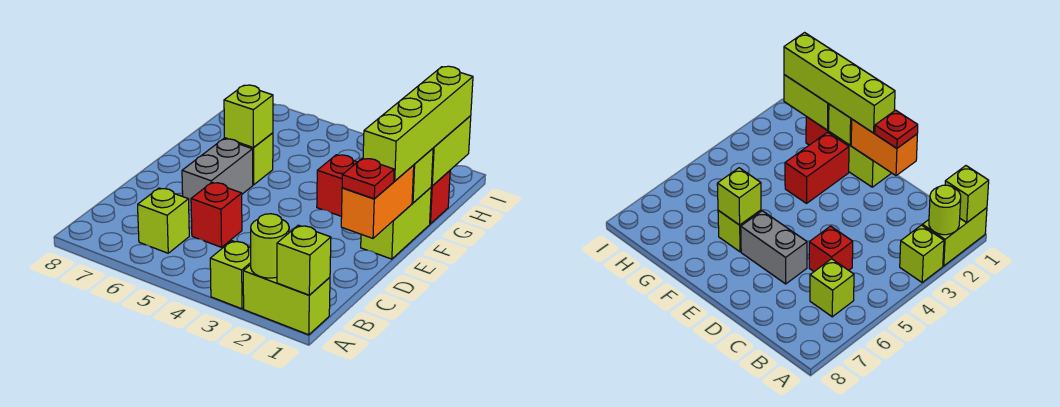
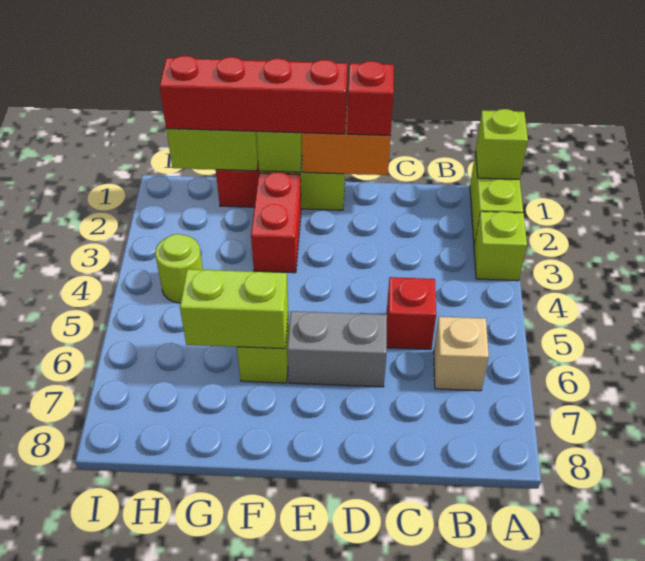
lime 1x1 round brick [251,214,289,278] -> lime 1x1 round brick moved to [155,234,203,303]
lime 1x1 brick [138,188,189,253] -> tan 1x1 brick [434,317,489,391]
red 1x1 plate [342,158,394,199] -> red 1x1 brick [347,61,394,136]
lime 1x4 brick [363,66,473,181] -> red 1x4 brick [160,56,347,134]
lime 1x1 brick [224,85,273,148] -> lime 1x2 brick [180,269,288,349]

